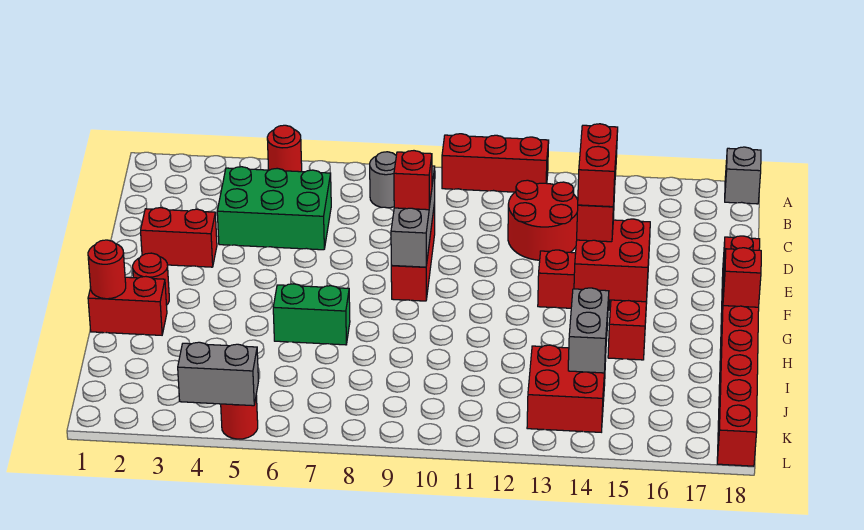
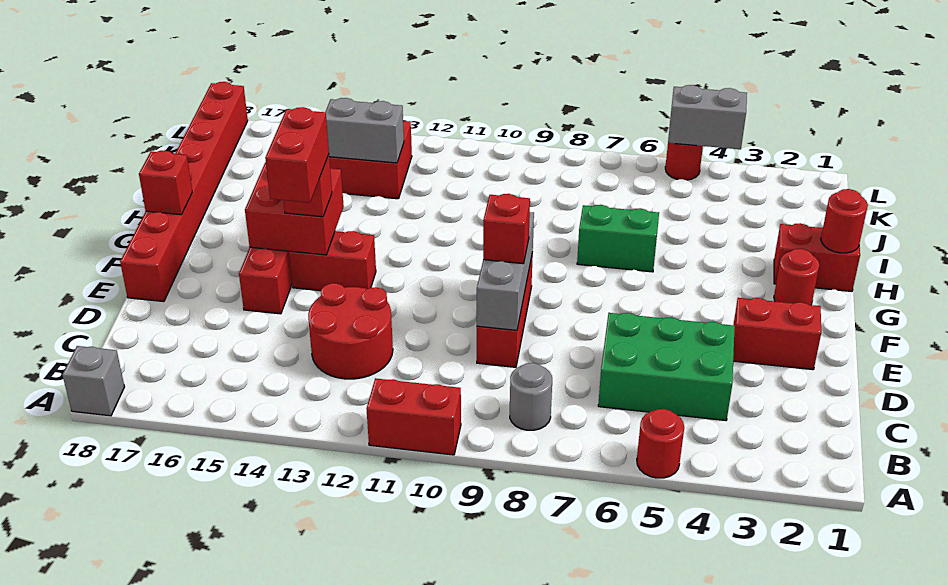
red 1x3 brick [442,134,549,192] -> red 1x2 brick [366,378,461,455]
grey 1x2 brick [568,288,609,373] -> grey 1x2 brick turned to [326,98,404,163]

